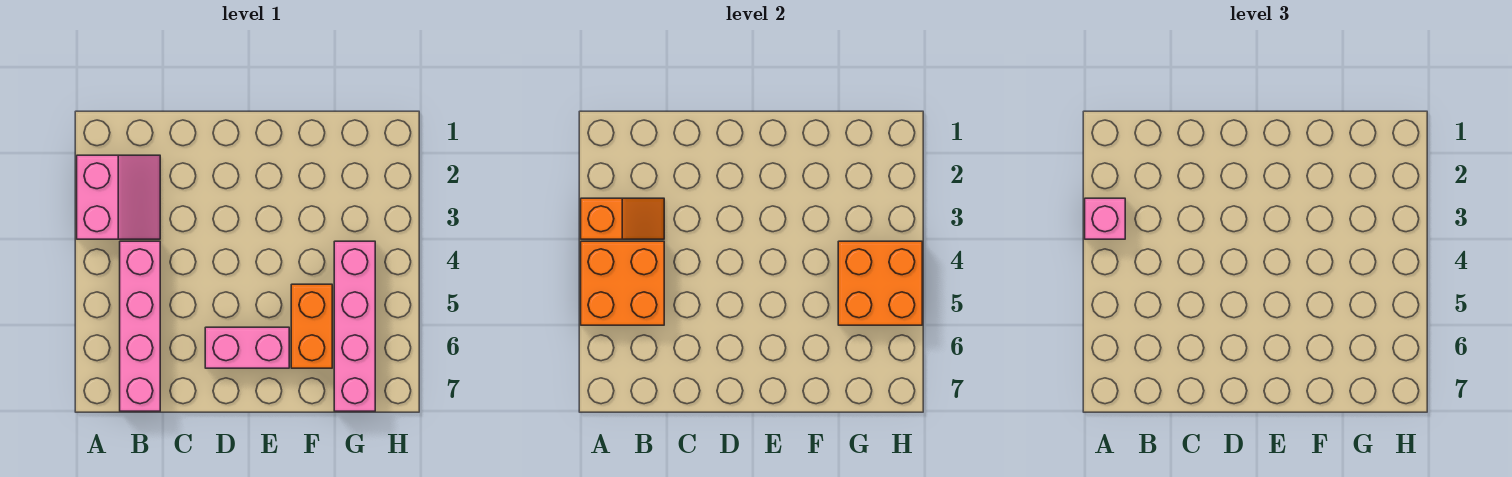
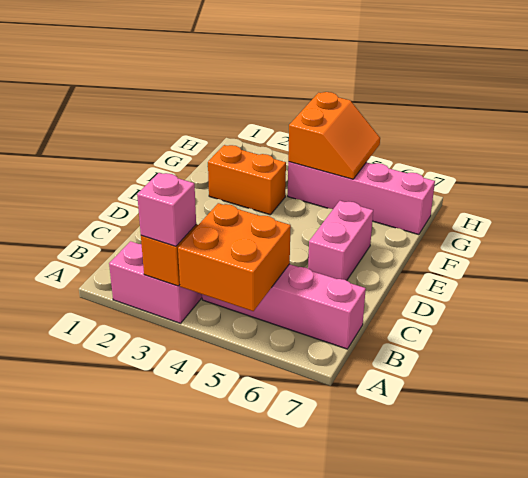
orange 1x2 brick [291,284,332,368] -> orange 1x2 brick moved to [208,145,286,215]
orange 2x2 brick [838,241,922,325] -> orange 2x2 slope [288,92,380,179]

